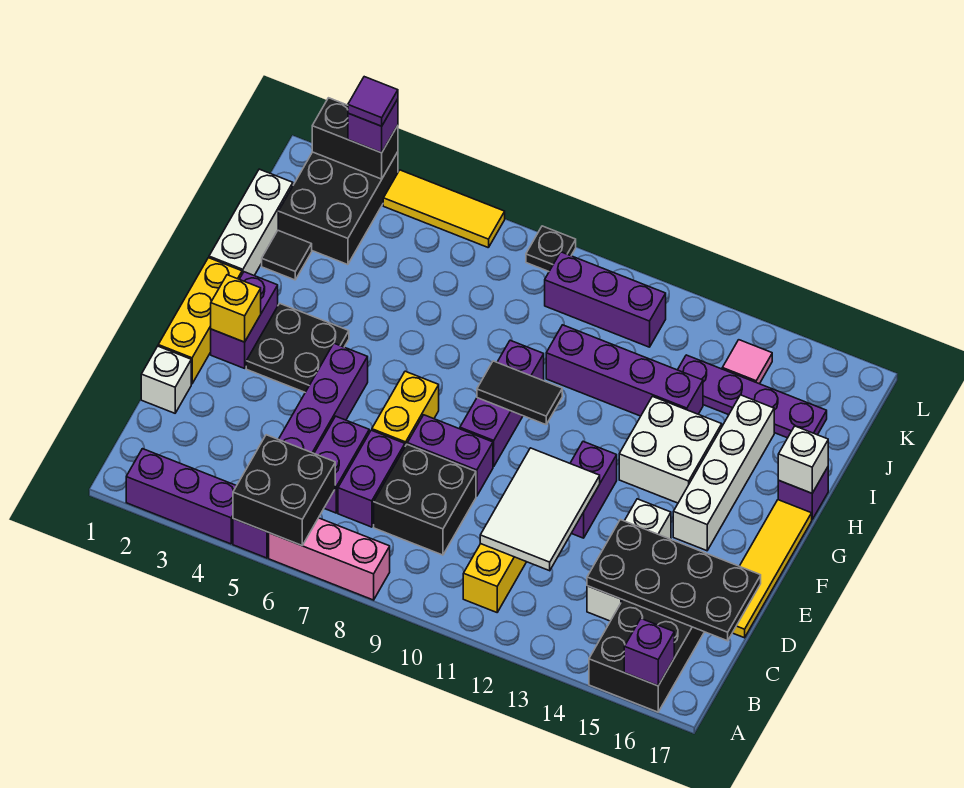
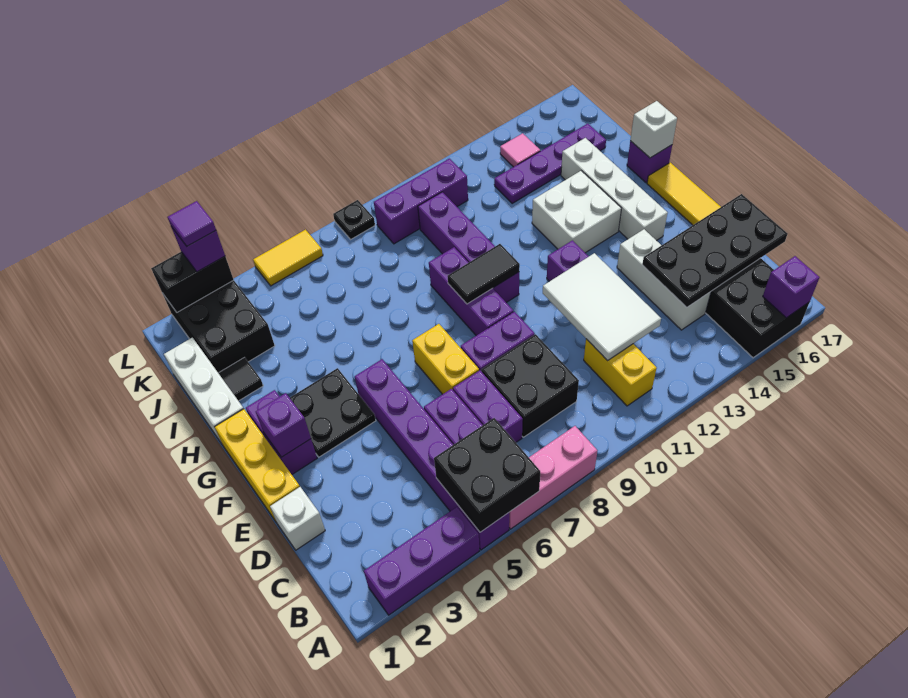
yellow 1x1 brick [211,275,261,342] -> purple 1x1 brick [256,393,311,457]
purple 1x4 brick [546,325,703,416] -> purple 1x4 brick turned to [418,192,519,303]
yellow 1x3 tile [383,170,505,248] -> yellow 1x2 tile [253,230,323,286]

